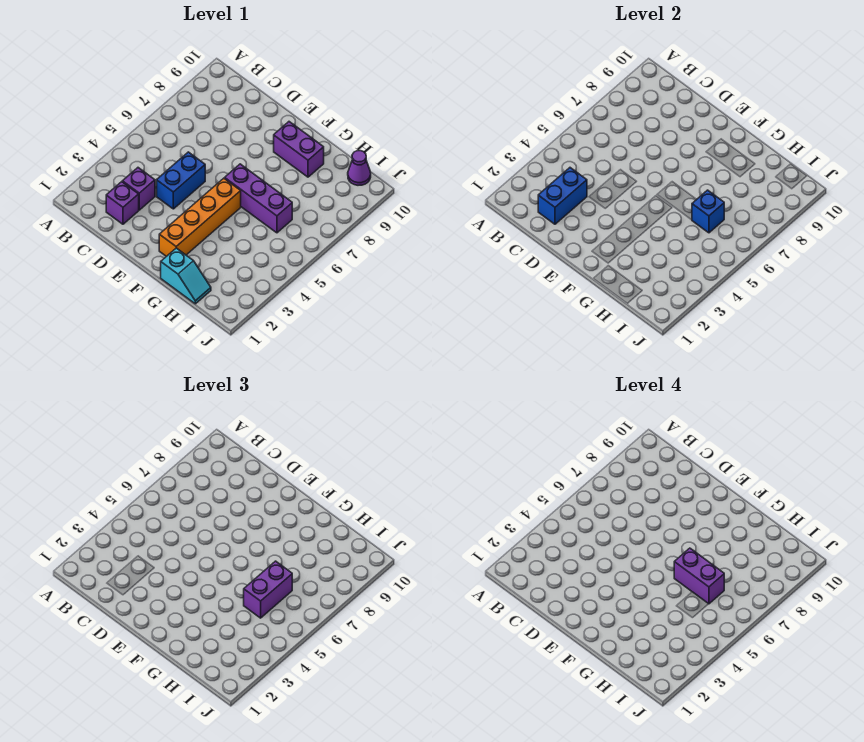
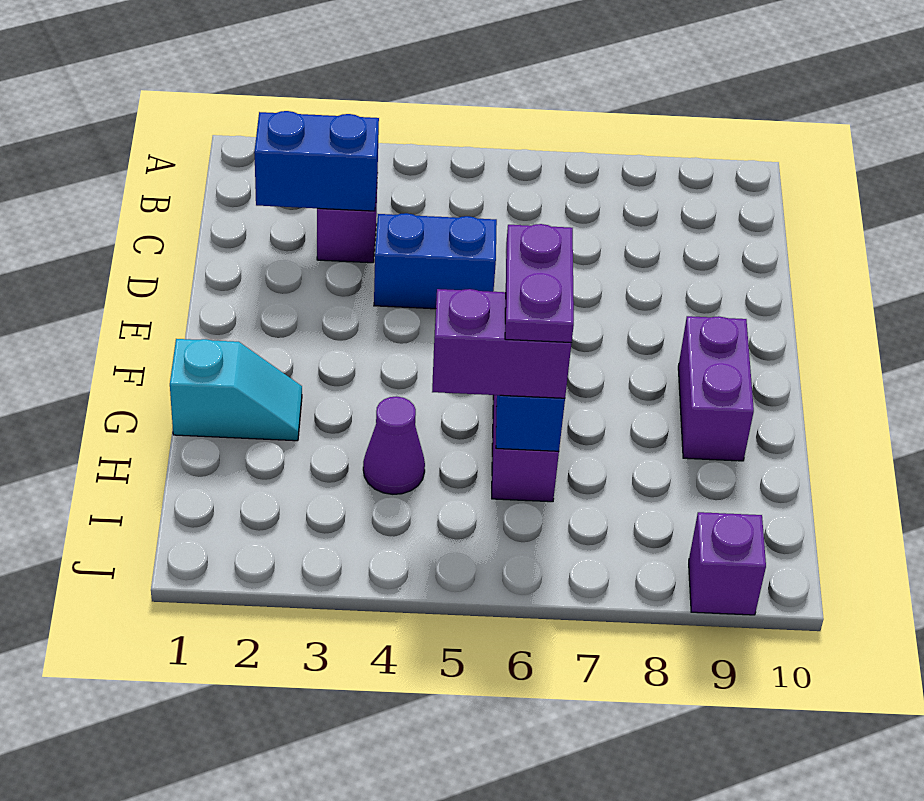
purple 1x1 brick [106,182,139,224] -> purple 1x1 brick moved to [689,512,766,615]
orange 1x4 brick [159,178,241,256] -> none
cyan 1x2 slope [161,248,211,304] -> cyan 1x2 slope turned to [170,339,302,441]
purple 1x2 brick [674,548,724,604] -> purple 1x2 plate [505,224,574,343]
purple 1x1 cone [348,151,371,185] -> purple 1x1 cone moved to [363,396,425,494]

